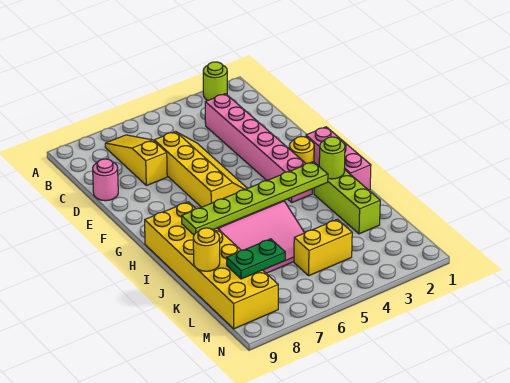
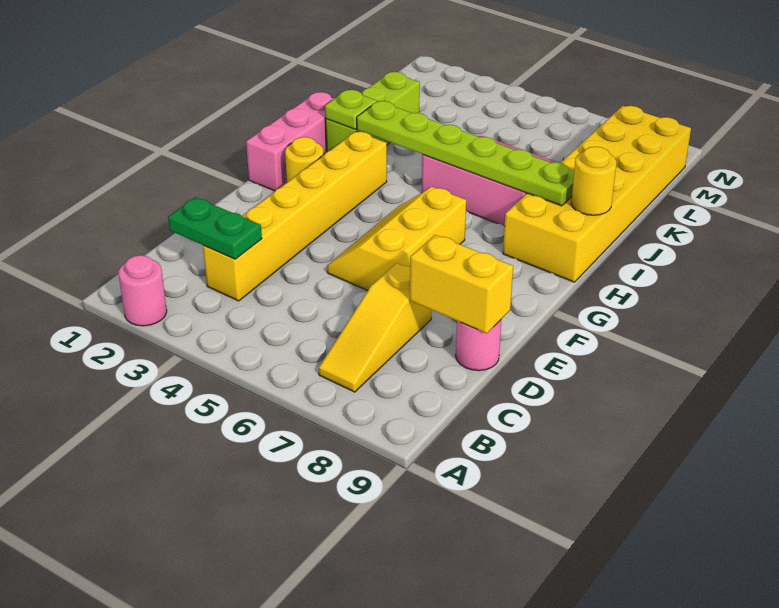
lime 1x1 round brick [203,62,227,100] -> pink 1x1 round brick [118,255,167,326]
pink 1x6 brick [205,94,312,202] -> yellow 1x6 brick [203,131,387,301]
yellow 2x4 slope [154,131,247,207] -> yellow 2x3 slope [327,187,466,291]
lime 1x1 round brick [319,137,345,179] -> lime 1x1 plate [325,90,377,129]
yellow 1x1 round brick [193,228,220,271] -> yellow 1x1 round brick moved to [571,147,616,215]
yellow 1x2 brick [294,219,352,276] -> yellow 1x2 brick moved to [410,235,513,333]
green 1x2 plate [227,239,285,279] -> green 1x2 plate moved to [168,197,262,259]

